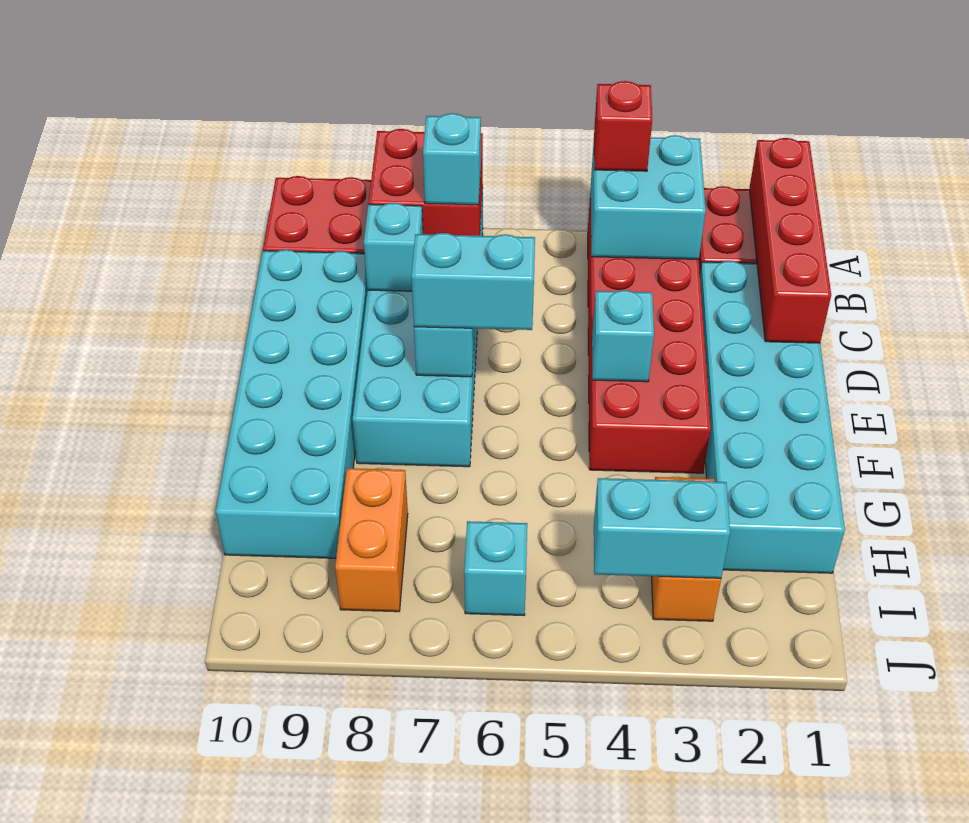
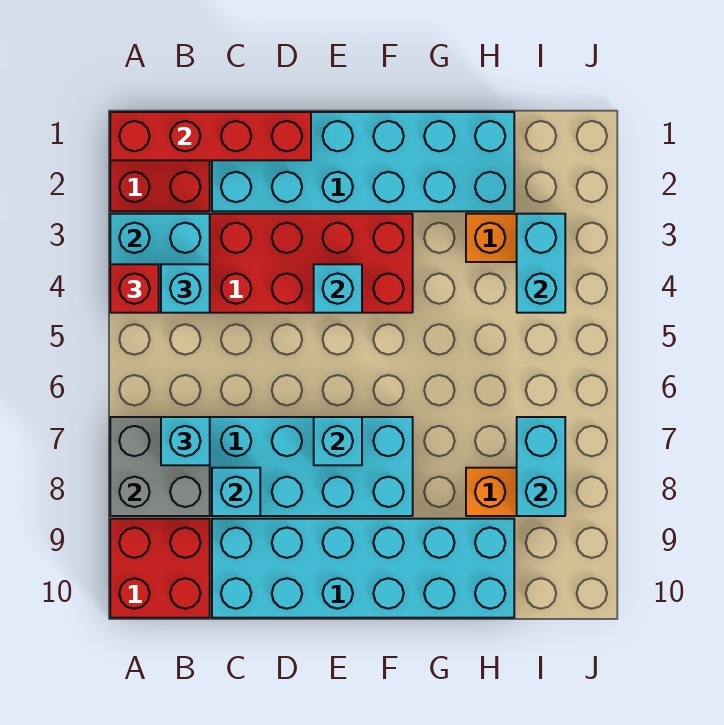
red 2x2 brick [368,129,483,236] -> grey 2x2 brick [110,417,210,516]
cyan 1x2 brick [411,233,535,330] -> cyan 1x2 brick moved to [517,417,565,516]
cyan 1x1 brick [464,521,527,615] -> cyan 1x1 brick moved to [161,264,210,313]

